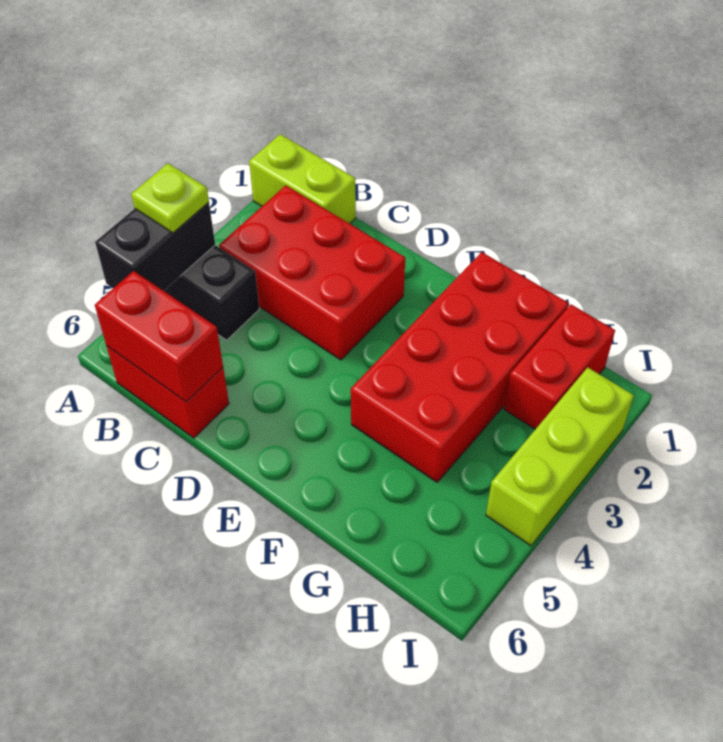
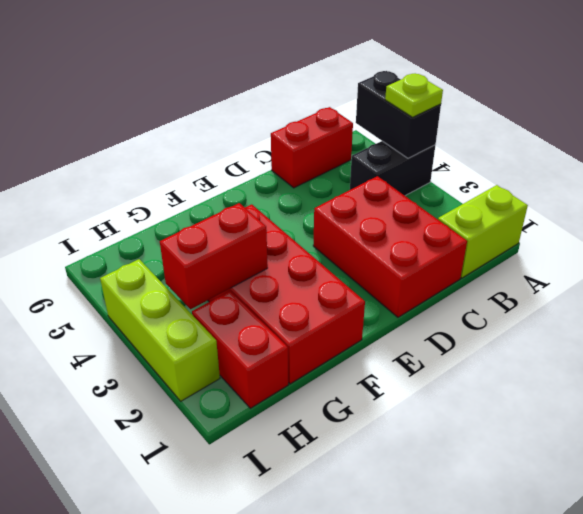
red 2x3 brick [219,185,405,360] -> red 2x3 brick turned to [313,176,467,317]
red 1x2 brick [95,271,223,402] -> red 1x2 brick moved to [160,203,268,309]

